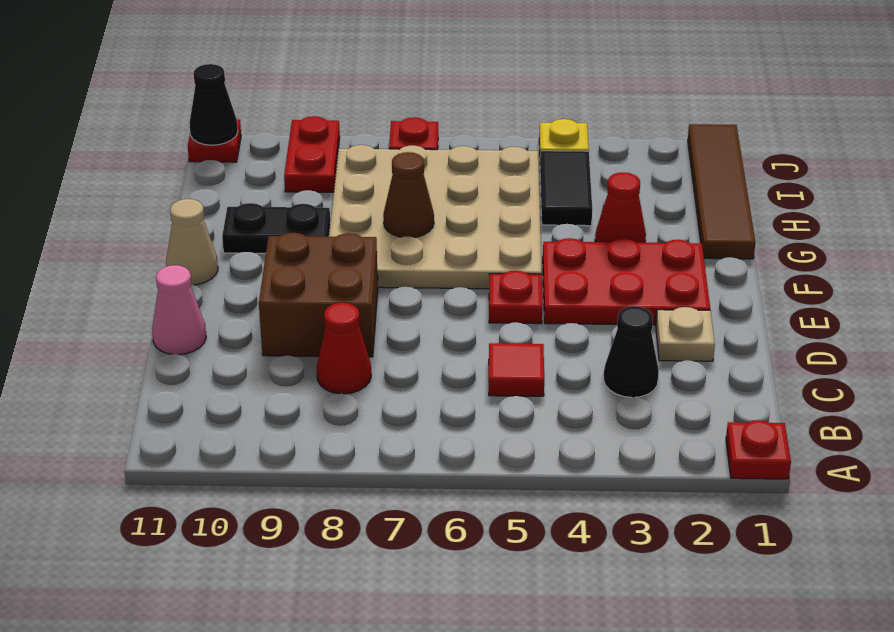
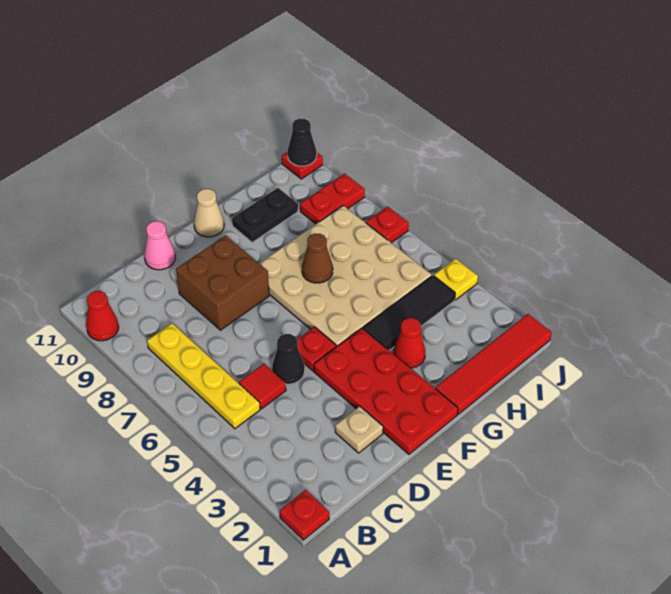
none -> yellow 1x4 plate [147,323,260,429]
black 1x1 cone [603,306,659,397] -> black 1x1 cone moved to [272,334,305,384]
red 1x1 cone [317,303,371,394] -> red 1x1 cone moved to [86,291,119,341]
red 2x3 plate [543,238,710,325] -> red 2x4 plate [314,328,458,454]
brown 1x4 tile [688,124,755,259] -> red 1x4 tile [435,314,552,414]
black 1x2 plate [222,203,330,253] -> black 1x2 plate turned to [232,188,298,243]
black 1x2 tile [540,151,592,226] -> black 1x3 tile [363,276,455,351]

